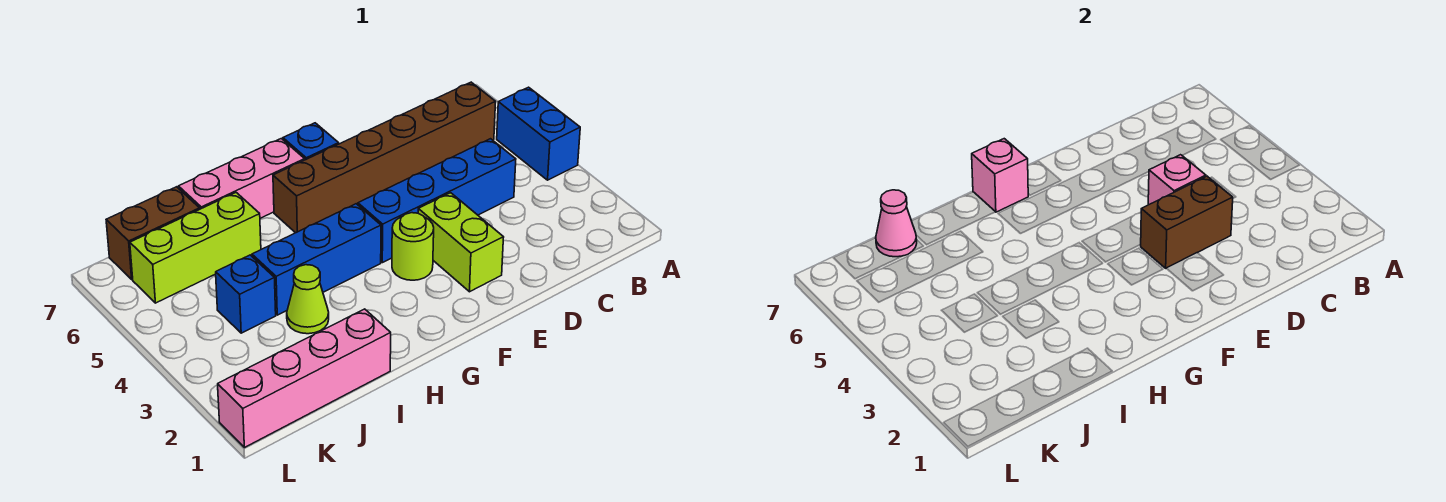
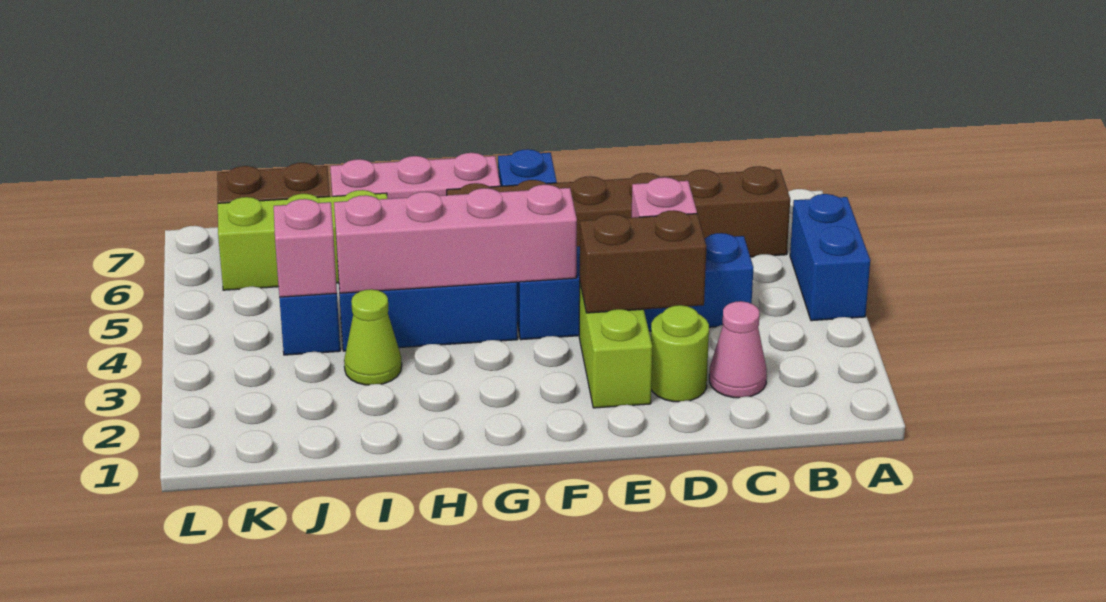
lime 1x1 round brick [392,213,434,280] -> lime 1x1 round brick moved to [651,305,709,402]
pink 1x1 brick [972,139,1028,212] -> pink 1x1 brick moved to [274,199,337,297]
pink 1x4 brick [218,309,391,448] -> pink 1x4 brick moved to [334,185,577,293]
pink 1x1 cone [876,190,917,257] -> pink 1x1 cone moved to [709,301,767,398]

